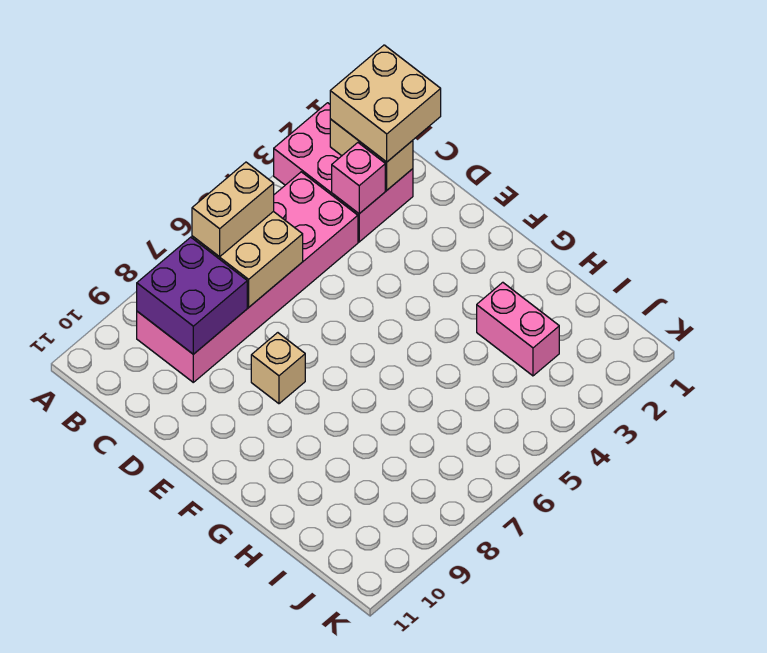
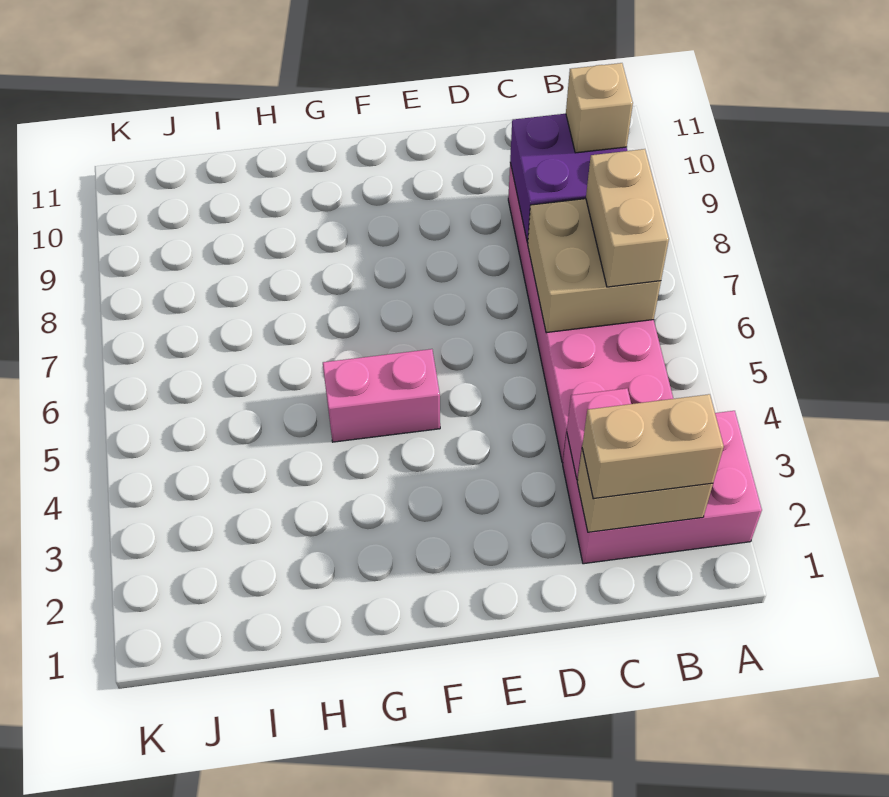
tan 2x2 brick [330,45,441,162] -> tan 1x2 brick [582,394,724,499]
tan 1x1 brick [251,333,305,404] -> tan 1x1 brick moved to [566,63,633,153]
pink 1x2 brick [477,282,559,376] -> pink 1x2 brick moved to [323,349,440,442]

